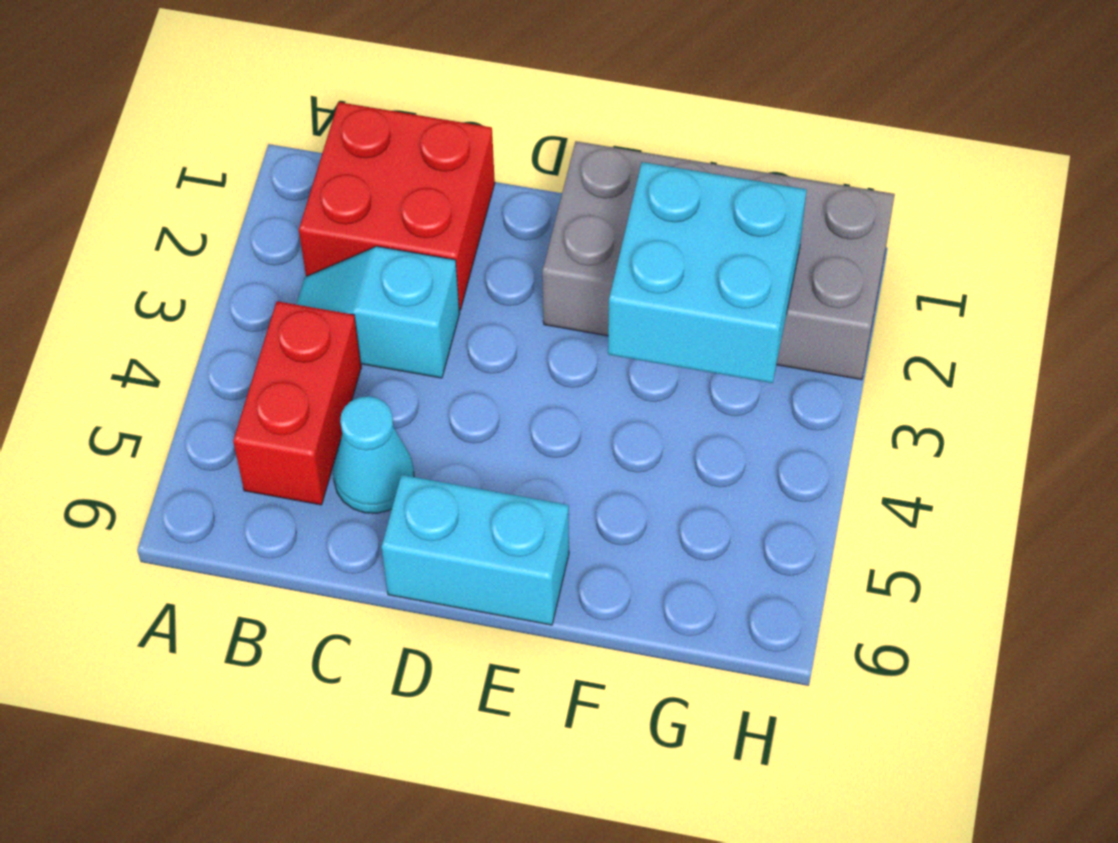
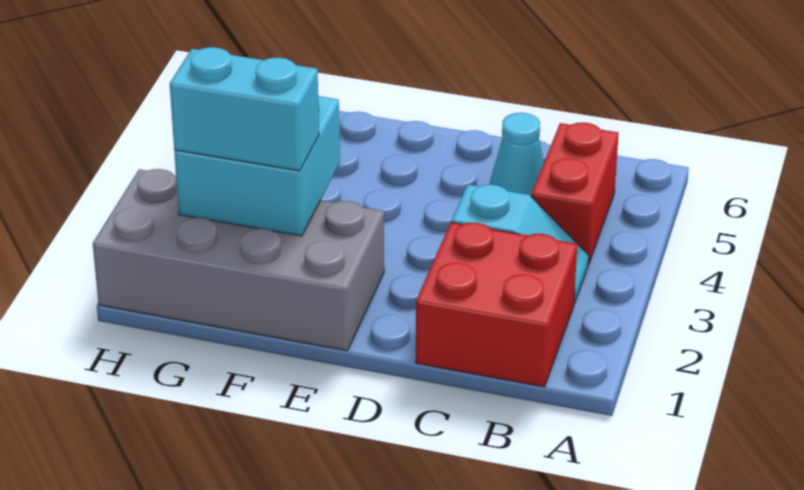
cyan 1x2 brick [382,475,569,625] -> cyan 1x2 brick moved to [170,47,319,171]

